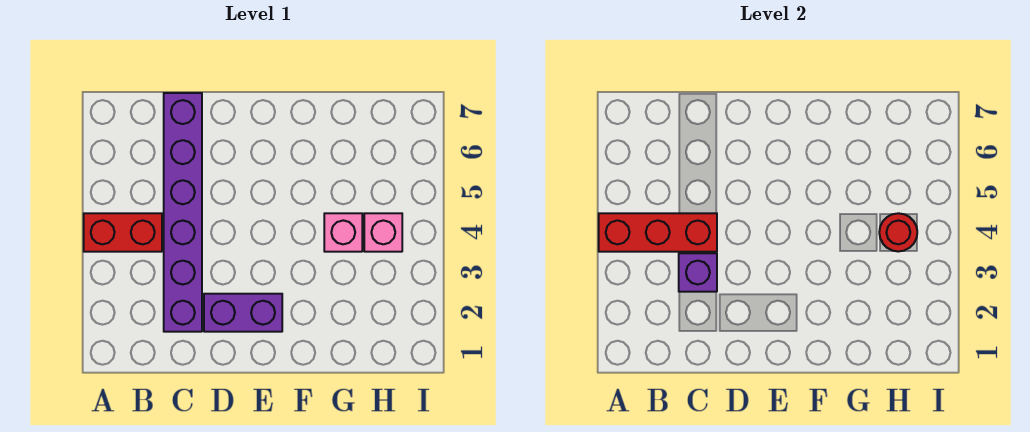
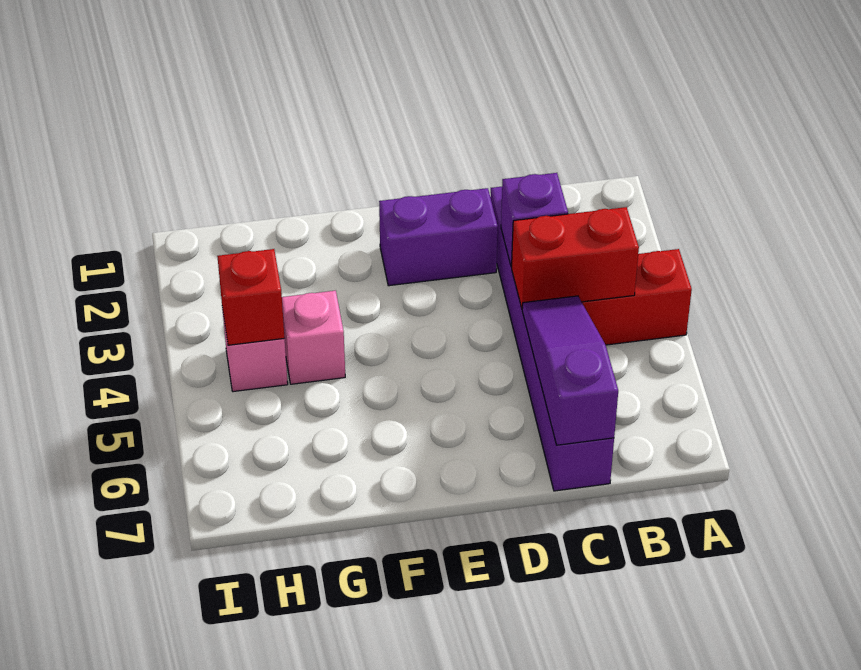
red 1x3 brick [599,213,717,252] -> red 1x2 brick [512,207,639,308]
none -> purple 1x3 slope [522,296,618,445]
red 1x1 round brick [879,213,917,252] -> red 1x1 brick [217,249,284,345]

